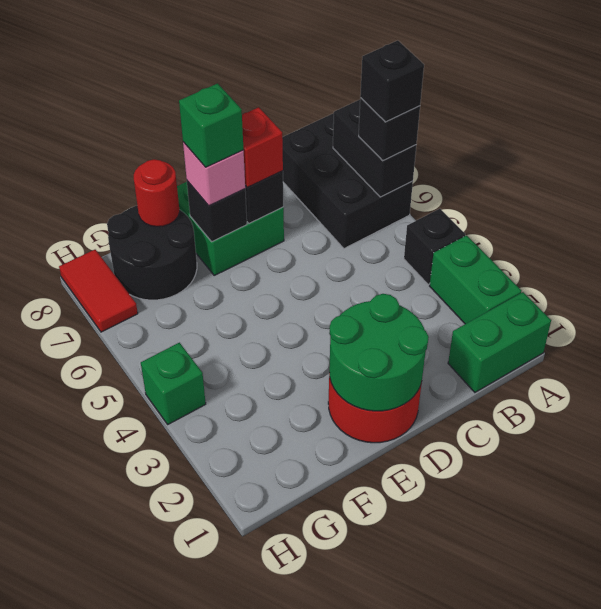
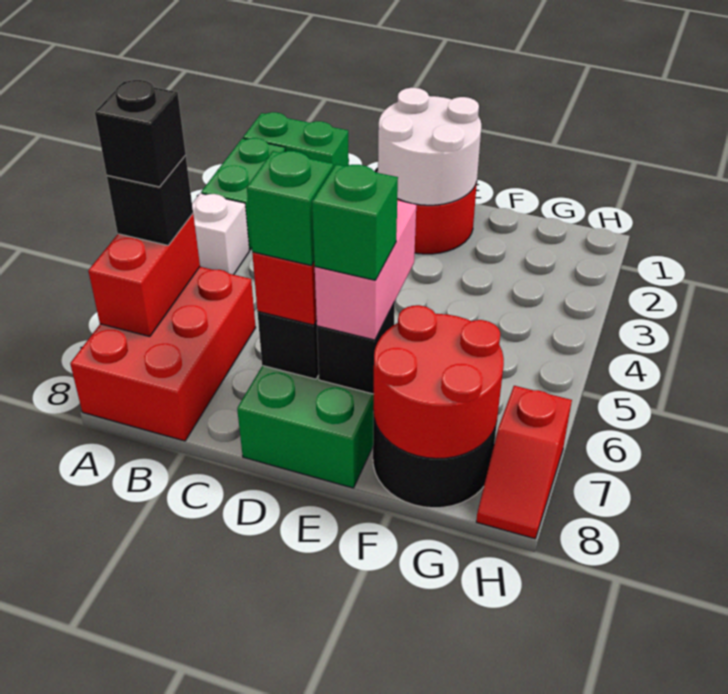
black 1x1 brick [404,209,465,285] -> white 1x1 brick [192,193,249,275]
black 2x3 brick [282,113,413,249] -> red 2x3 brick [70,267,256,441]
black 1x2 brick [333,100,416,197] -> red 1x2 brick [88,214,200,337]
green 2x2 round brick [329,294,429,411] -> white 2x2 round brick [378,88,481,205]
pink 1x1 brick [183,142,245,206] -> pink 1x2 brick [315,200,416,340]
red 1x1 round brick [134,159,180,227] -> red 2x2 round brick [373,305,504,459]
green 1x1 brick [141,343,206,424] -> green 1x1 brick moved to [247,151,333,266]
red 1x2 tile [59,250,138,332] -> red 1x2 slope [476,386,572,539]

